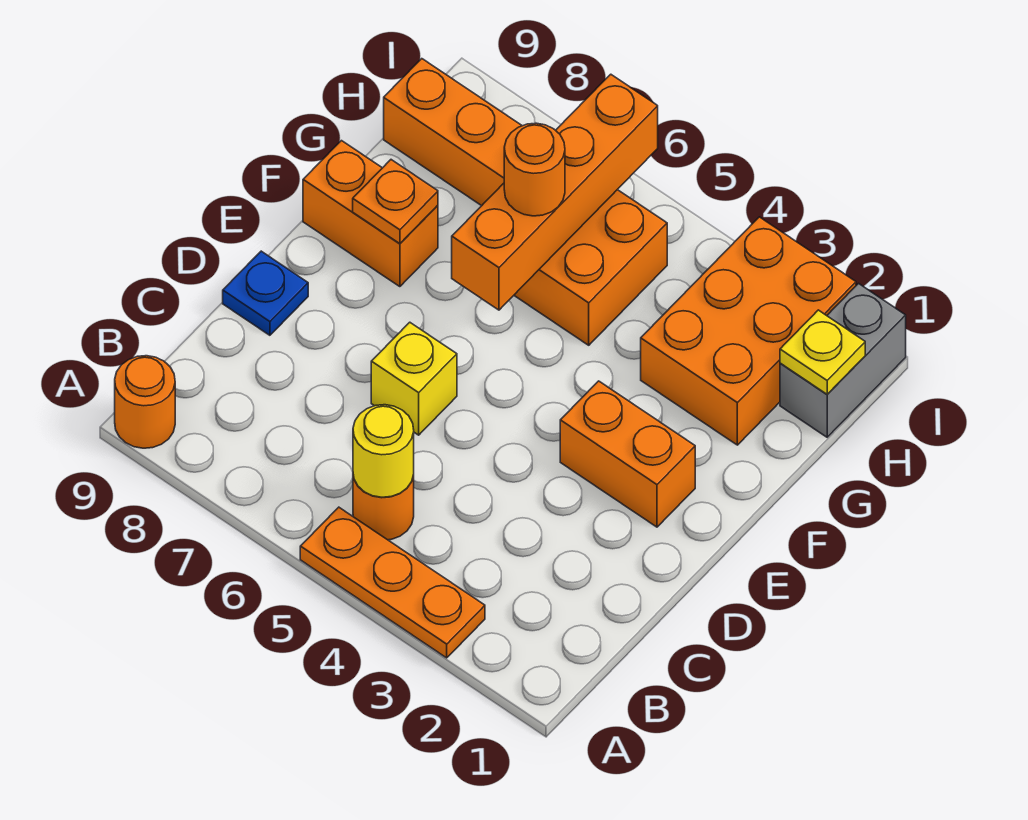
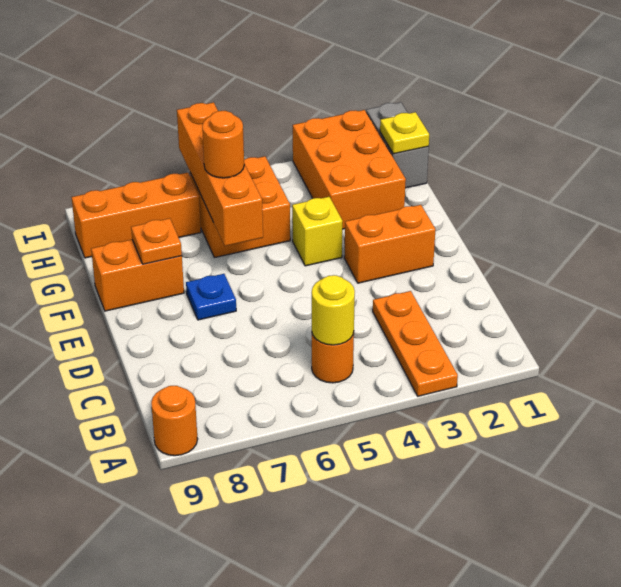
orange 1x3 plate [300,507,485,658] -> orange 1x3 plate turned to [373,291,458,396]
yellow 1x1 brick [371,322,457,435] -> yellow 1x1 brick moved to [292,197,343,266]
blue 1x1 plate [223,251,308,335] -> blue 1x1 plate moved to [186,274,236,320]

